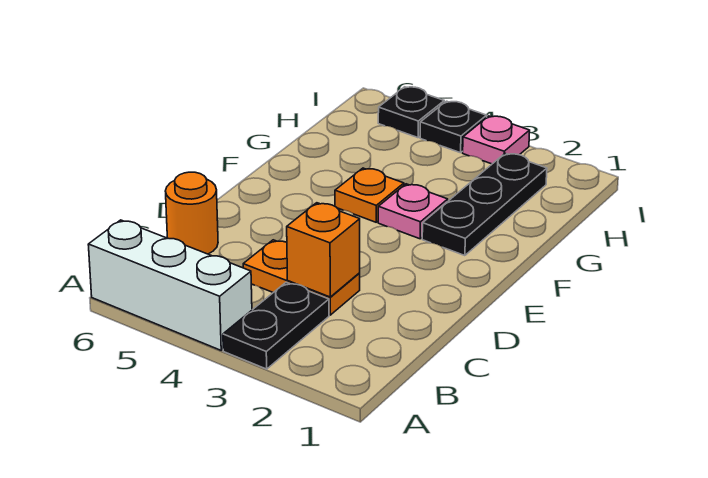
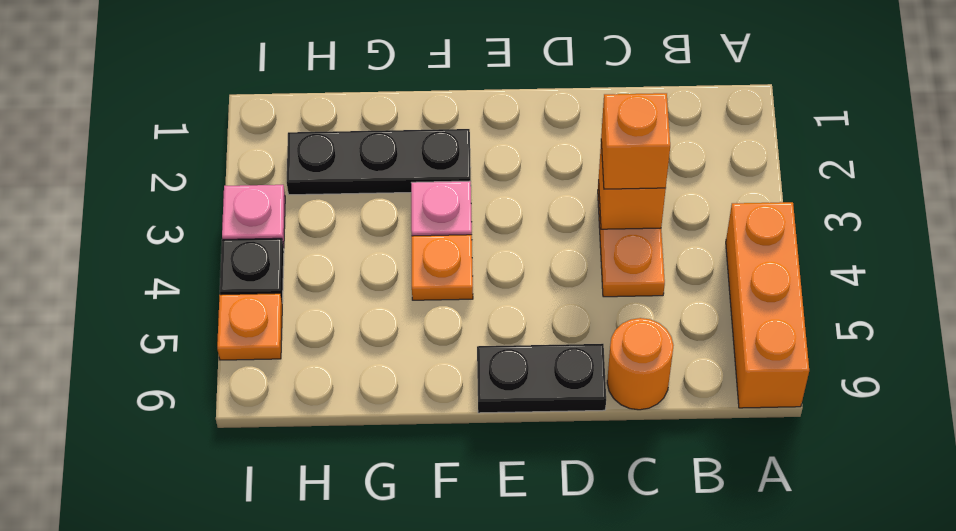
black 1x2 plate [223,282,329,369] -> black 1x2 plate moved to [477,344,606,413]
white 1x3 brick [88,220,252,350] -> orange 1x3 brick [726,202,809,408]
none -> orange 1x1 brick [601,93,670,189]
black 1x1 plate [378,87,444,138] -> orange 1x1 plate [217,293,282,360]

